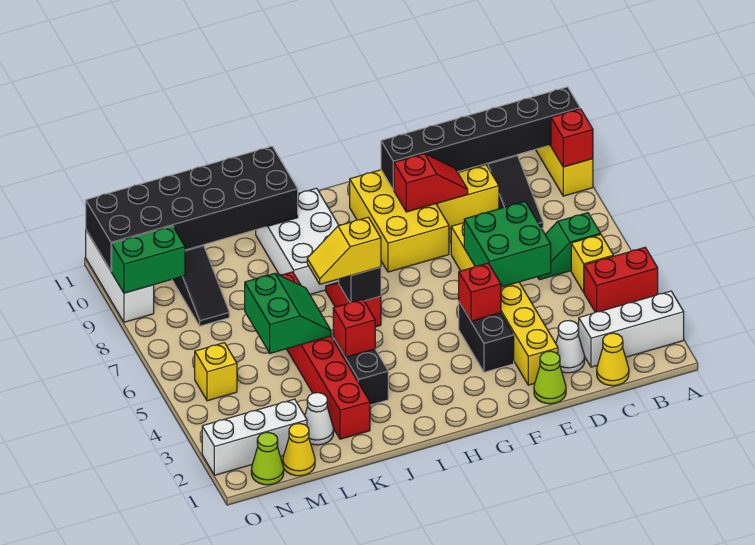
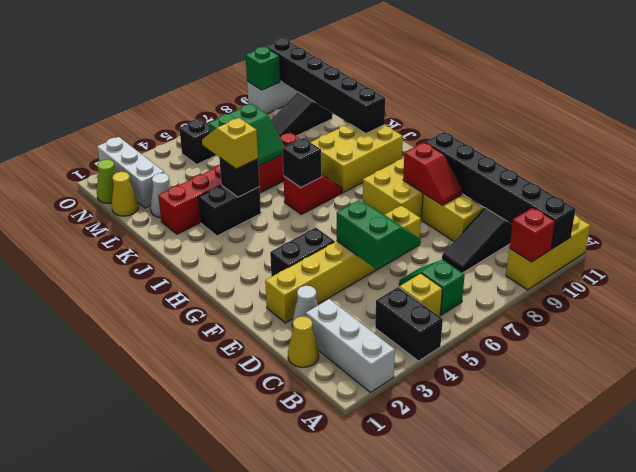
red 1x2 brick [584,247,658,312] -> black 1x2 brick [375,287,443,361]
green 2x2 brick [464,202,551,287] -> green 2x2 slope [337,200,421,269]
lime 1x1 cone [534,351,566,404] -> none
red 1x1 brick [459,263,501,321] -> none
yellow 1x2 slope [307,217,381,284] -> yellow 1x2 slope moved to [202,118,258,169]
white 2x3 brick [256,188,339,294] -> yellow 2x3 brick [310,124,403,192]
red 1x1 brick [333,299,375,357] -> black 1x1 brick [219,157,259,197]
black 2x6 brick [86,146,298,271] -> black 1x6 brick [266,39,385,134]
yellow 1x1 brick [195,343,237,401] -> black 1x1 brick [179,119,216,164]
green 1x2 brick [112,226,185,293] -> green 1x1 brick [246,47,280,90]

